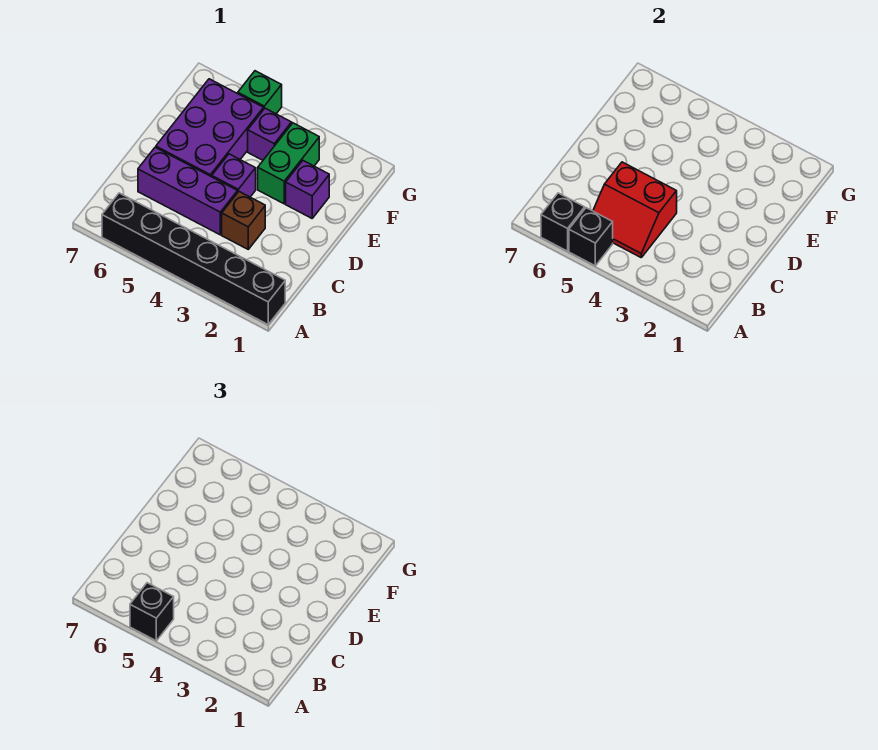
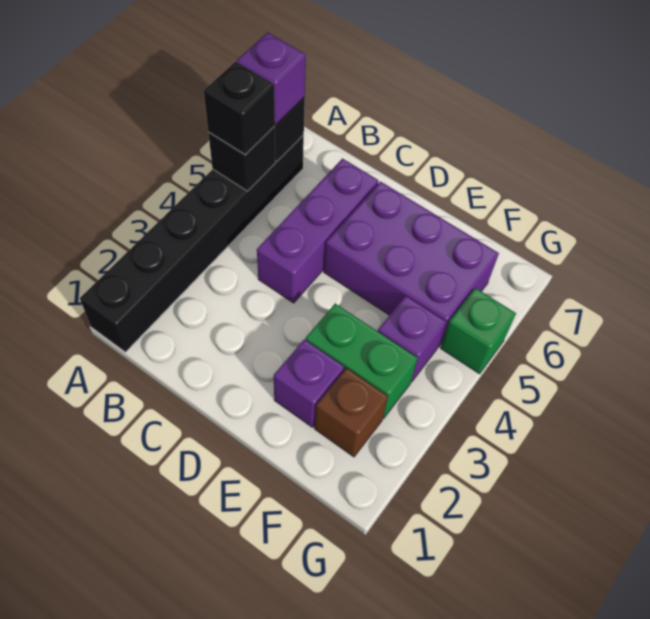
red 2x2 slope [593,162,677,257] -> none
brown 1x1 brick [222,192,265,249] -> brown 1x1 brick moved to [315,368,388,457]
purple 1x1 brick [212,154,256,197] -> purple 1x1 brick moved to [237,32,306,124]

